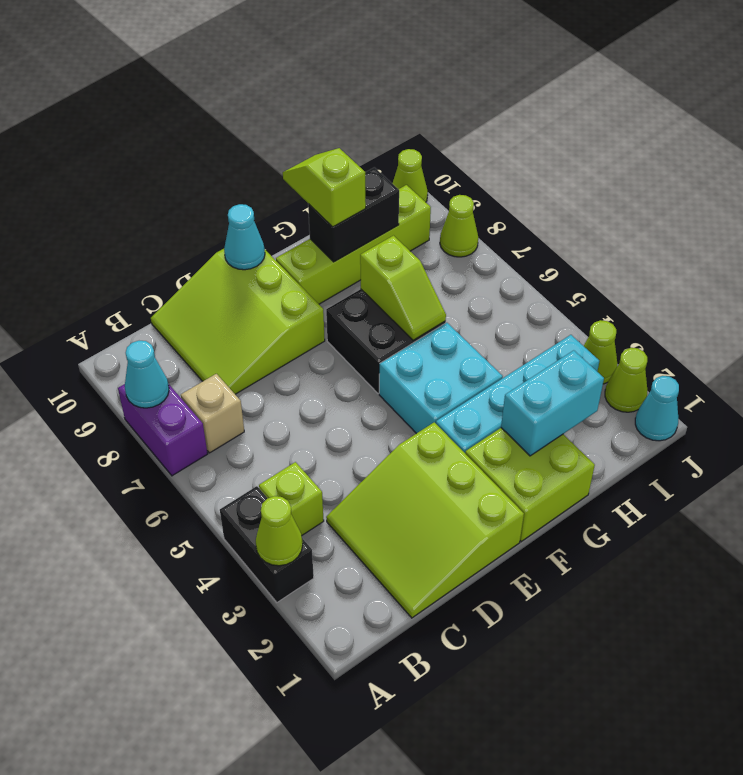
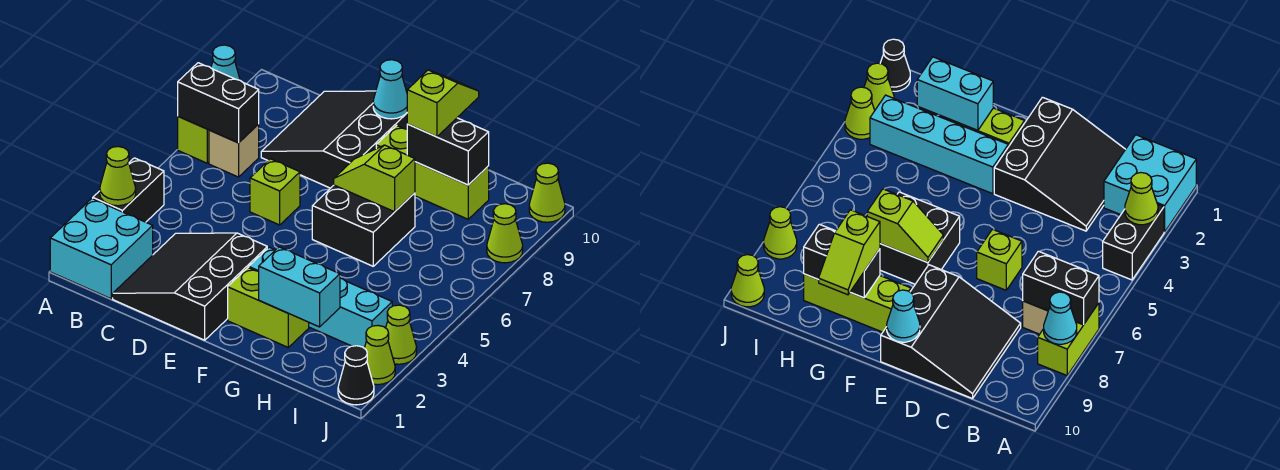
purple 1x2 brick [118,384,208,476] -> lime 1x2 brick [178,116,209,163]
none -> black 1x2 brick [178,63,259,143]
lime 1x1 brick [259,462,324,536] -> lime 1x1 brick moved to [250,159,300,225]
lime 3x3 slope [326,422,524,618] -> black 3x3 slope [113,233,267,340]
lime 3x3 slope [151,249,325,394] -> black 3x3 slope [261,91,407,188]
lime 2x2 brick [465,428,595,542] -> lime 1x2 brick [228,268,309,347]
cyan 2x2 brick [379,323,503,434] -> cyan 2x2 brick moved to [50,199,153,299]
lime 1x4 brick [276,185,431,304] -> lime 1x3 brick [376,126,489,219]
lime 1x2 slope [360,236,446,340] -> lime 1x2 slope turned to [334,145,415,212]
cyan 1x1 cone [635,376,679,441] -> black 1x1 cone [338,346,374,405]

